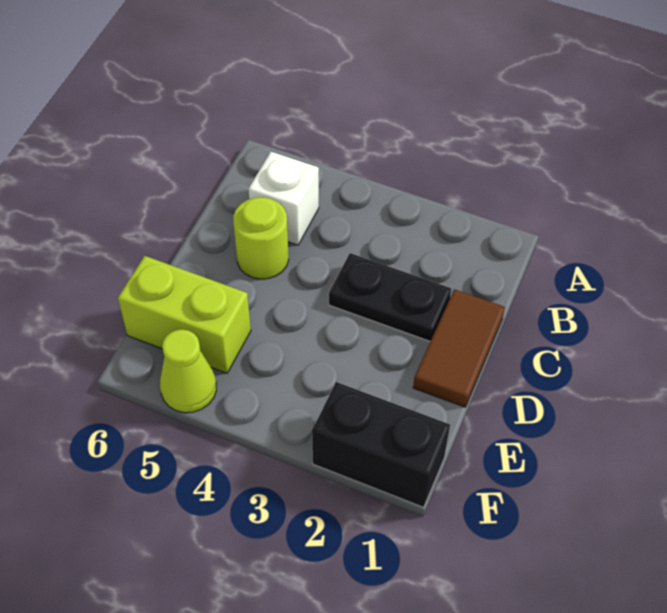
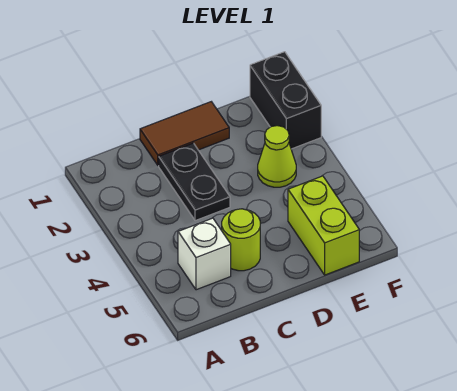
lime 1x1 cone [160,329,216,413] -> lime 1x1 cone moved to [258,126,296,187]

